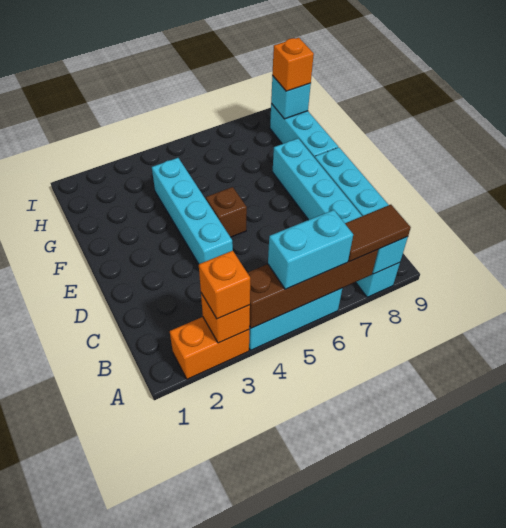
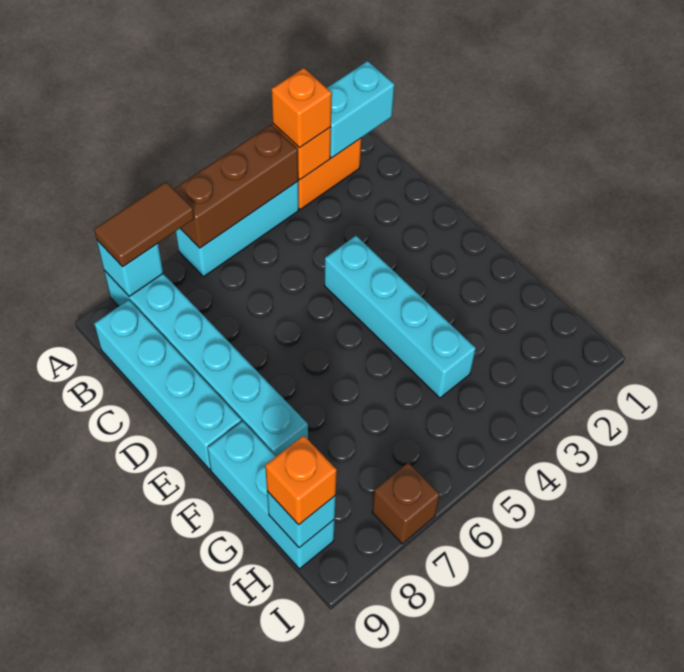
brown 1x4 brick [247,250,378,328] -> brown 1x3 brick [174,125,298,248]
cyan 1x2 brick [268,210,353,289] -> cyan 1x2 brick moved to [327,61,395,158]
brown 1x1 brick [206,187,247,237] -> brown 1x1 brick moved to [372,463,440,544]

